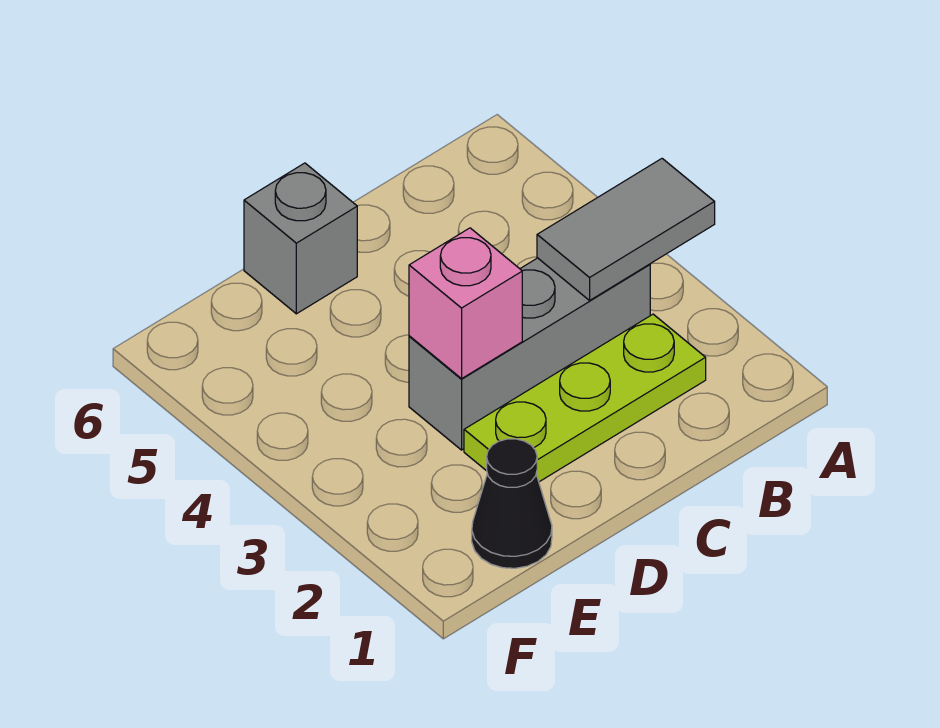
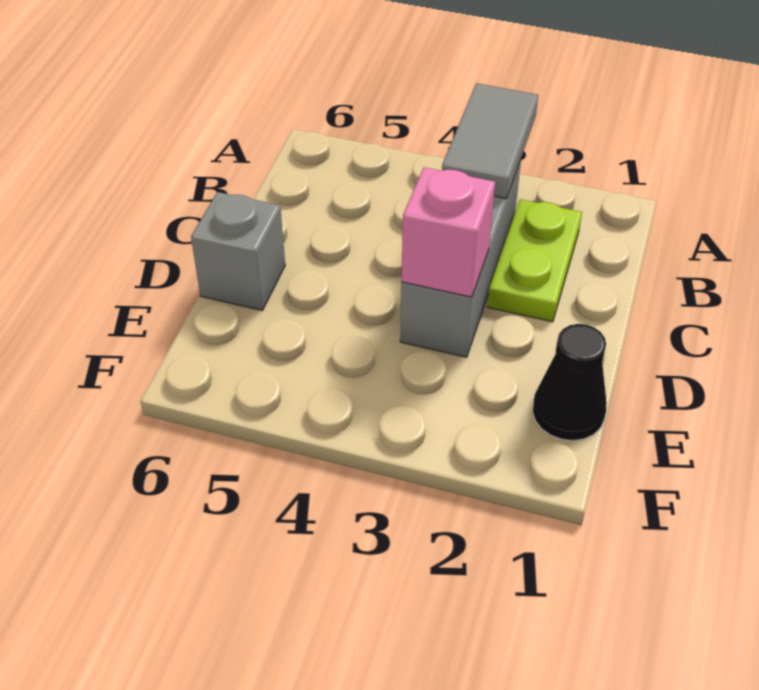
lime 1x3 plate [464,314,706,482] -> lime 1x2 plate [487,199,582,322]

